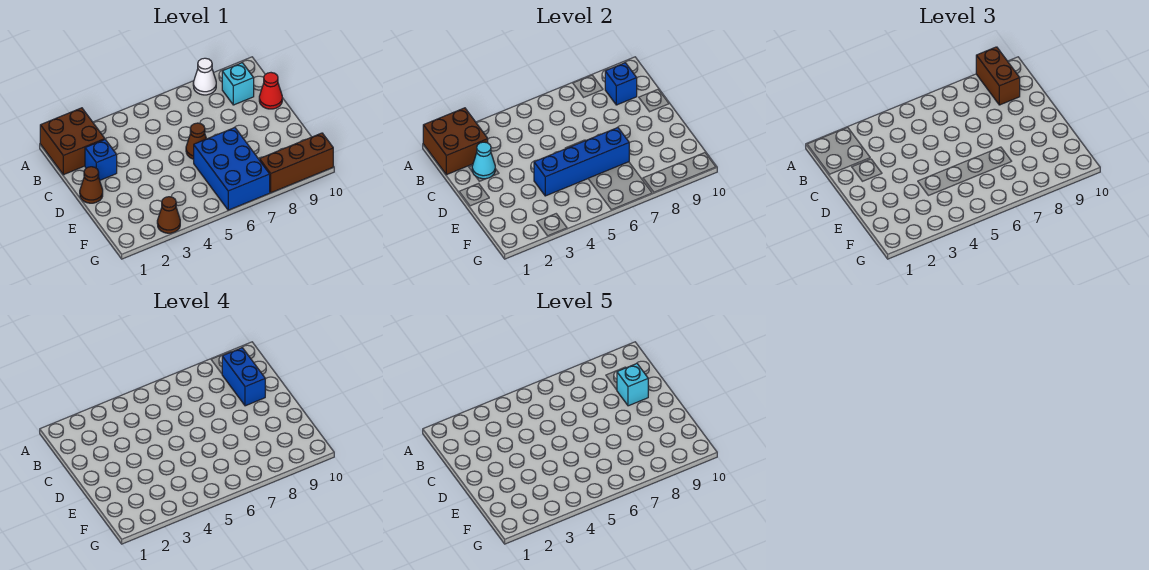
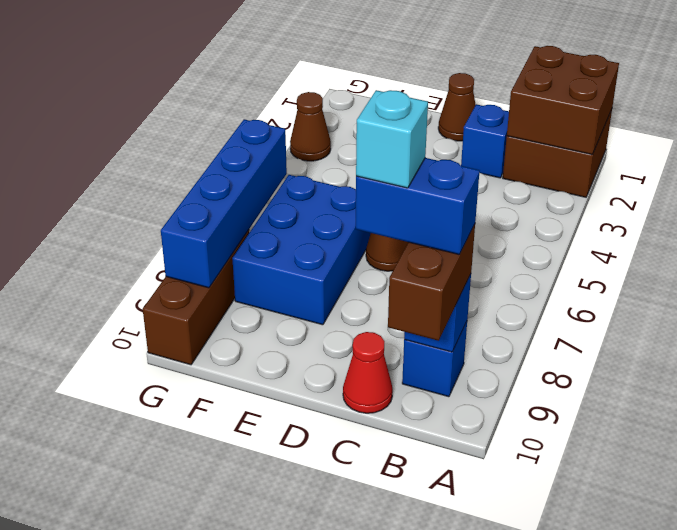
white 1x1 cone [193,58,216,95] -> none
brown 1x2 brick [976,47,1020,105] -> brown 1x2 brick turned to [388,224,475,341]
cyan 1x1 brick [222,63,254,105] -> blue 1x1 brick [402,322,467,397]
cyan 1x1 cone [472,142,495,179] -> none
blue 1x4 brick [534,127,629,196] -> blue 1x4 brick moved to [161,119,287,288]
blue 2x3 brick [194,127,270,210] -> blue 2x3 brick turned to [232,175,371,325]

